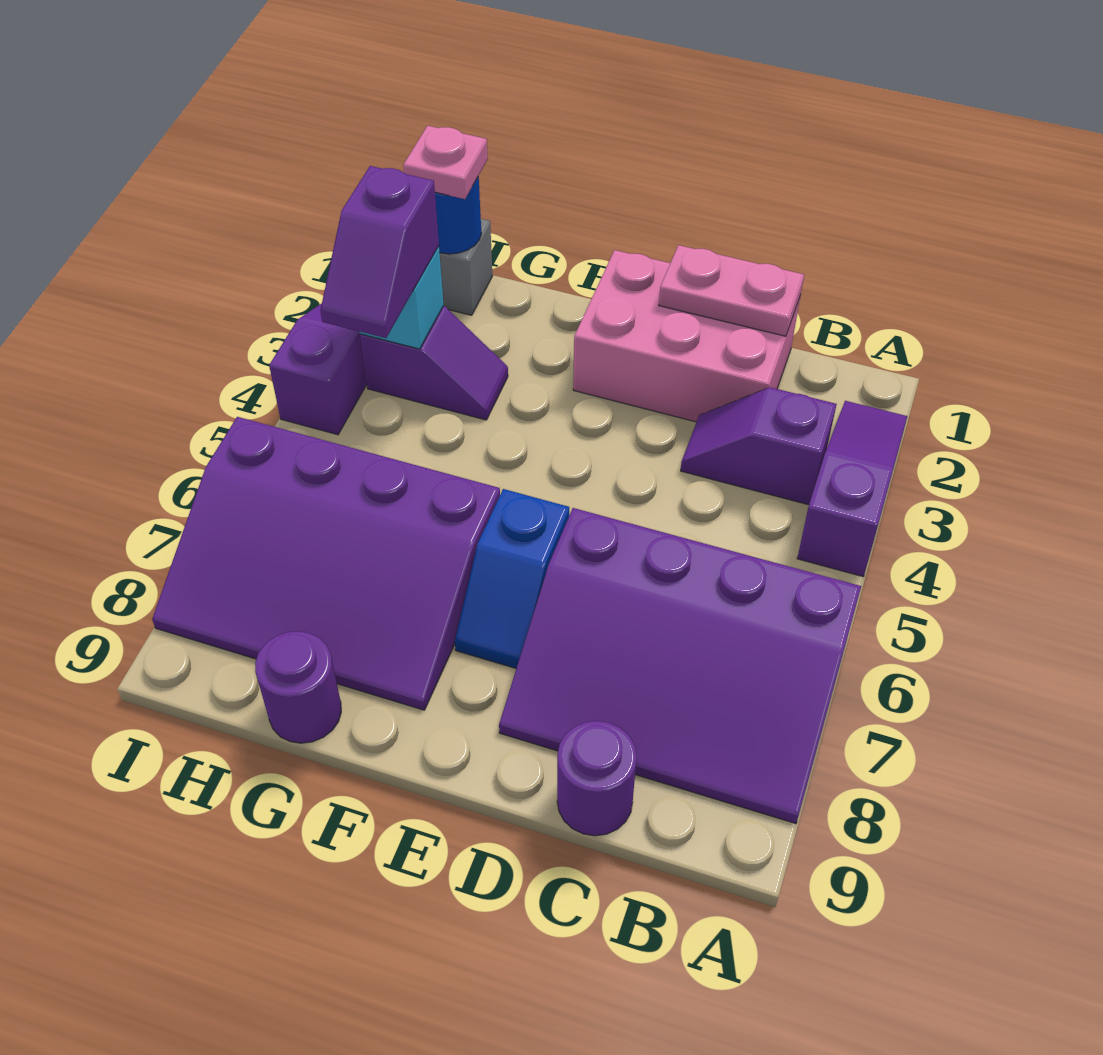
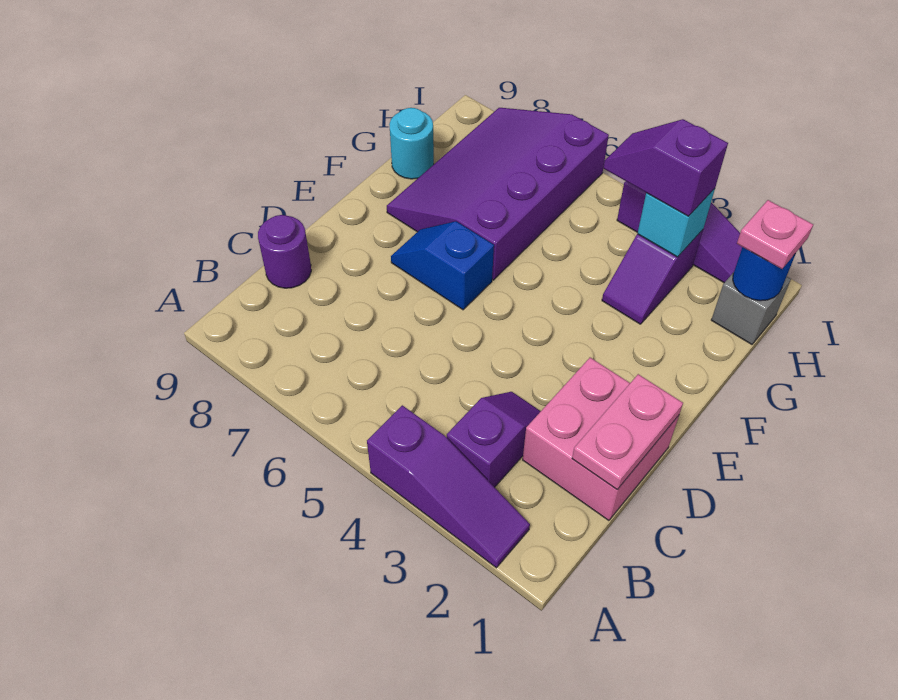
purple 3x4 slope [499,508,861,824] -> none
pink 2x3 brick [573,250,801,422] -> pink 2x2 brick [523,358,679,520]
purple 1x1 round brick [255,631,341,743] -> cyan 1x1 round brick [389,108,434,179]

